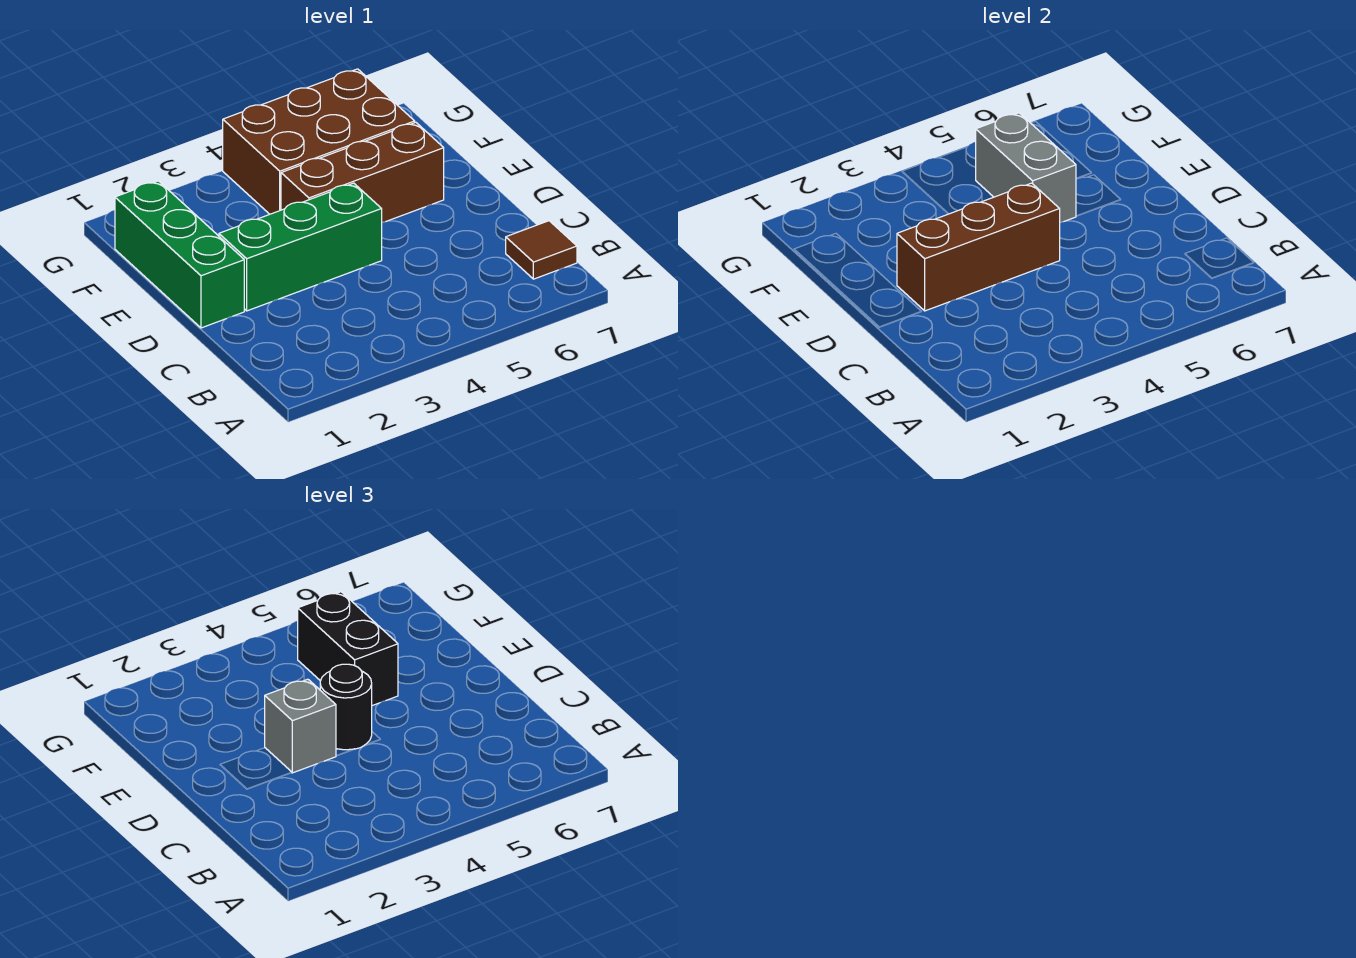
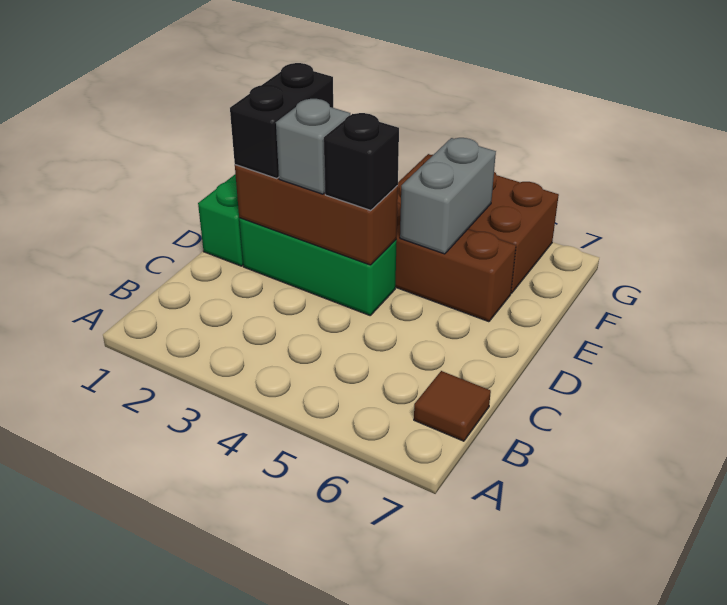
black 1x1 round brick [320,664,372,750] -> black 1x1 brick [324,113,399,210]
black 1x2 brick [298,592,398,706] -> black 1x2 brick moved to [230,63,333,179]

